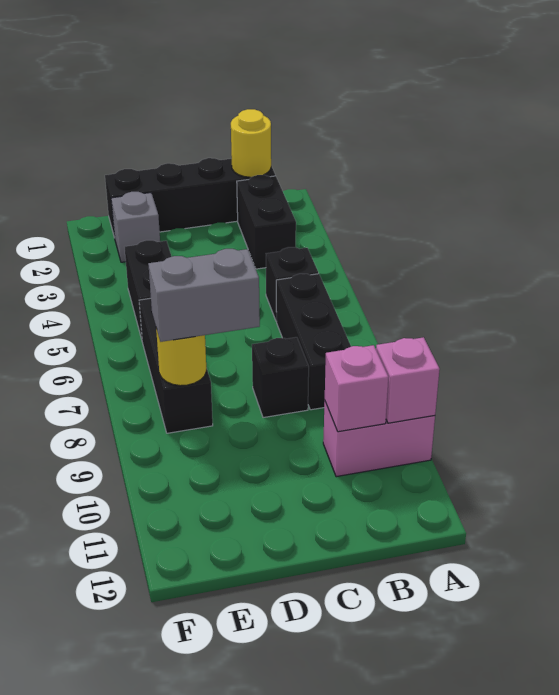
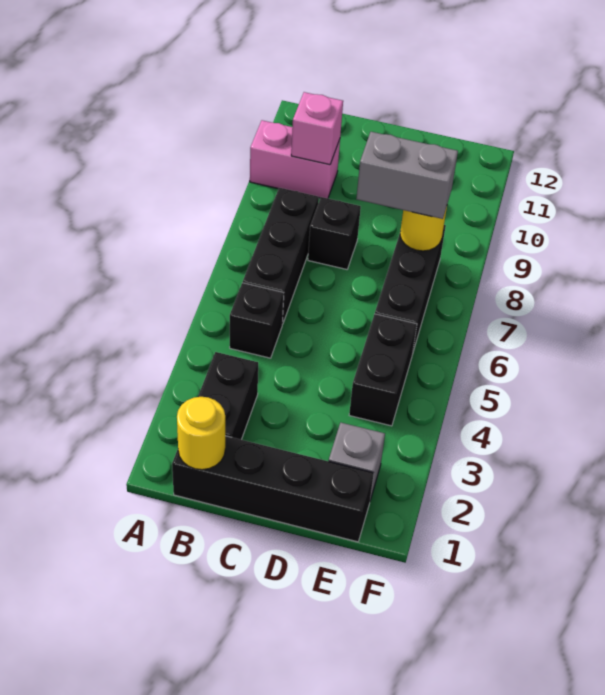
pink 1x1 brick [376,337,440,423] -> none

